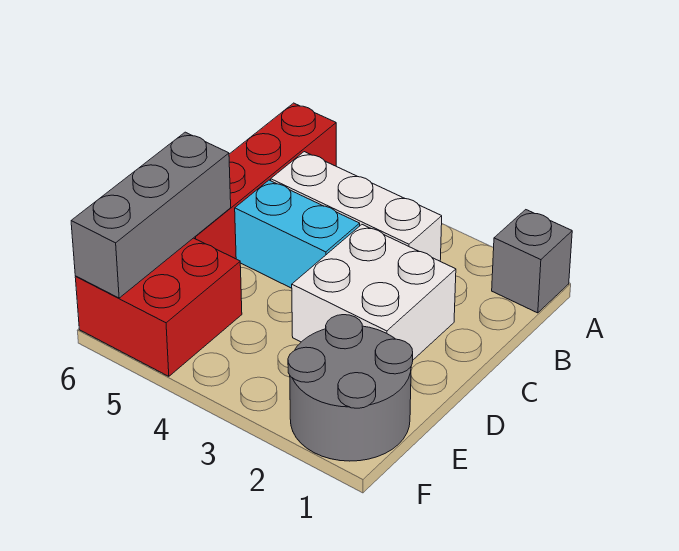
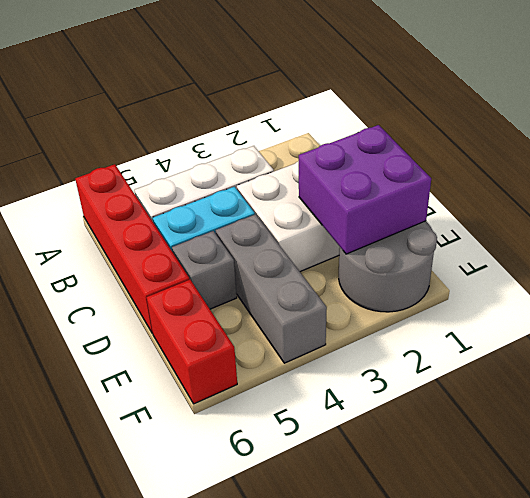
grey 1x1 brick [492,210,572,313] -> grey 1x1 brick moved to [172,231,237,309]
none -> purple 2x2 brick [299,125,431,254]
grey 1x3 brick [71,132,231,298] -> grey 1x3 brick moved to [216,214,327,363]
red 2x2 brick [75,238,242,376] -> red 1x2 brick [147,280,237,404]

